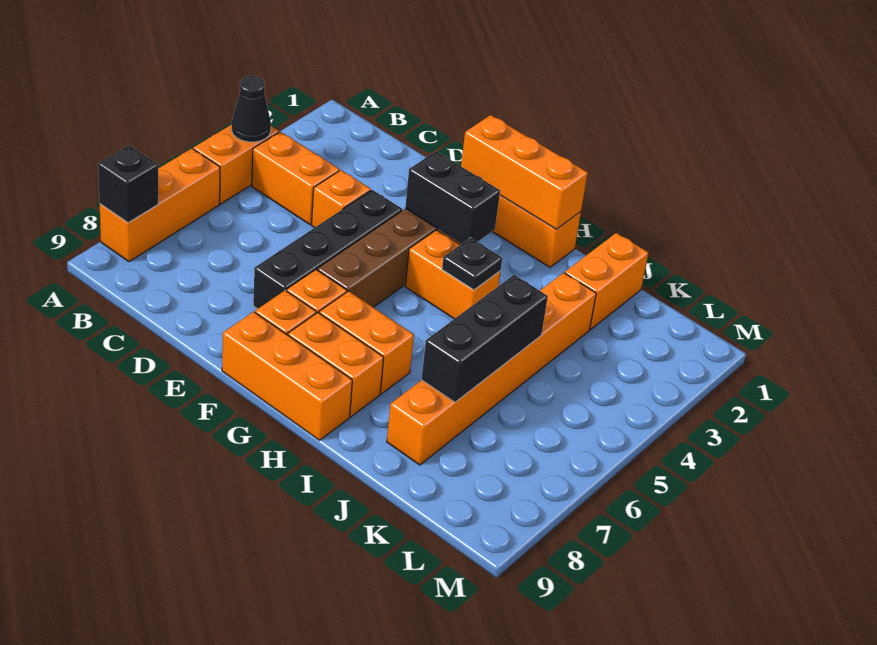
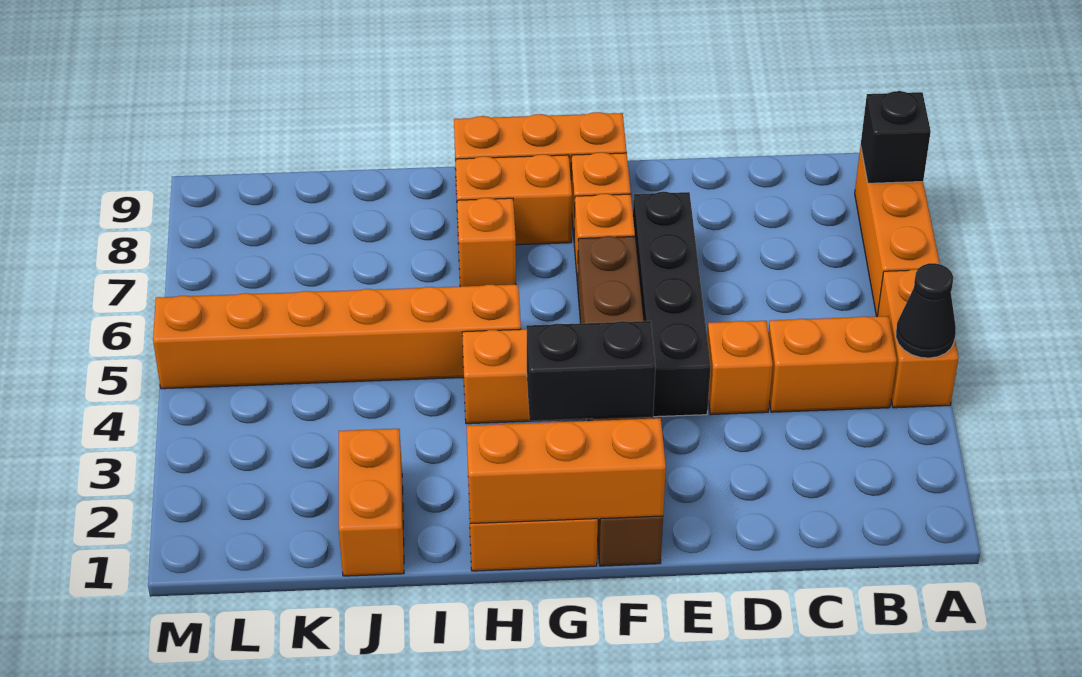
orange 1x2 brick [319,291,414,394] -> orange 1x1 brick [457,198,516,287]
black 1x1 plate [442,238,502,290] -> none
orange 1x6 brick [387,273,596,465] -> orange 1x6 brick turned to [153,284,521,389]
black 1x3 brick [421,275,548,402] -> none

